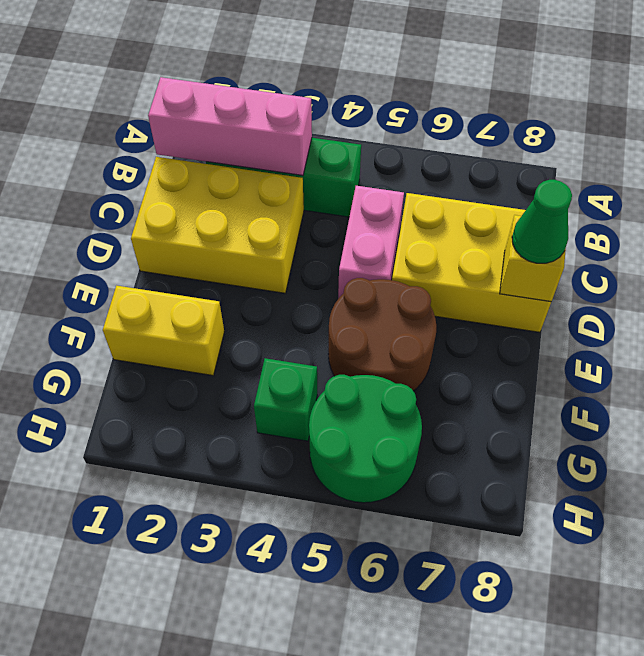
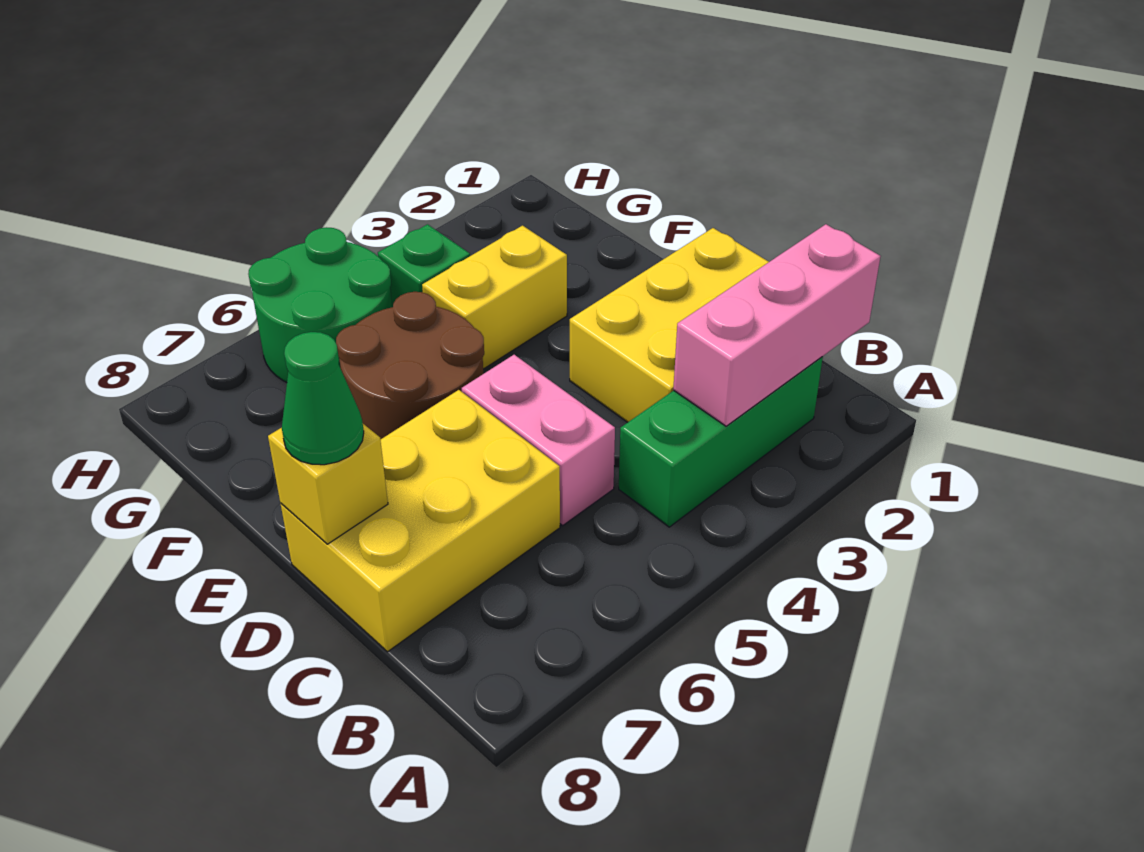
yellow 1x2 brick [103,286,224,375] -> yellow 1x2 brick moved to [422,226,567,369]

